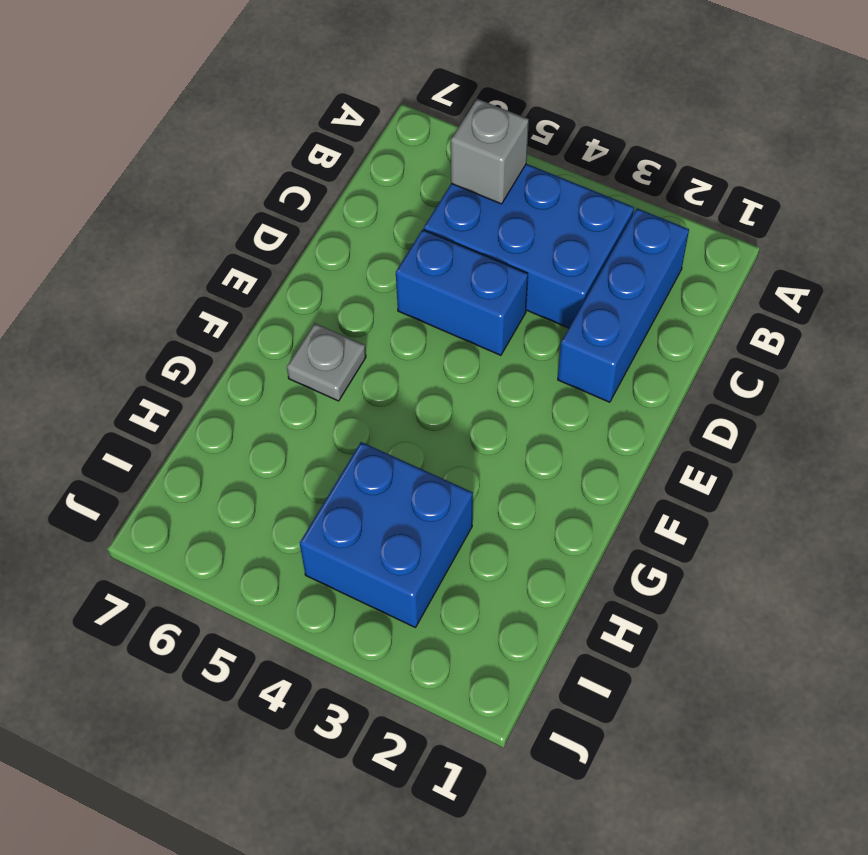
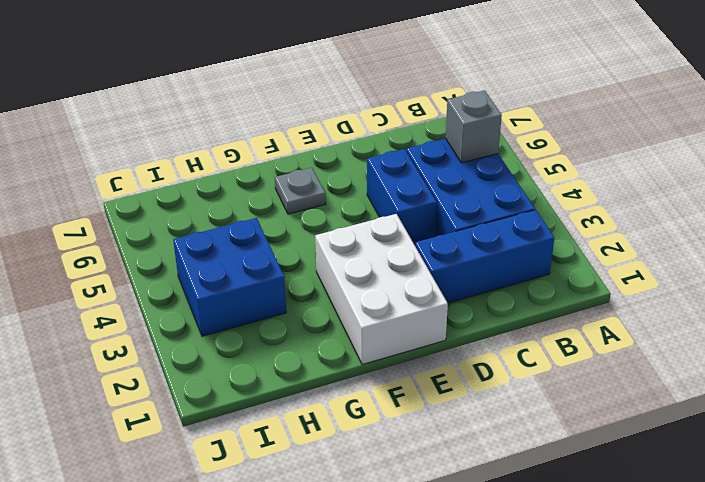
none -> white 2x3 brick [315,214,448,365]

